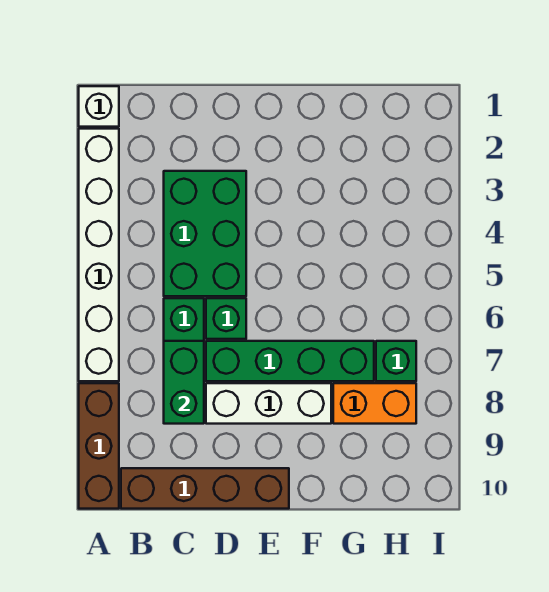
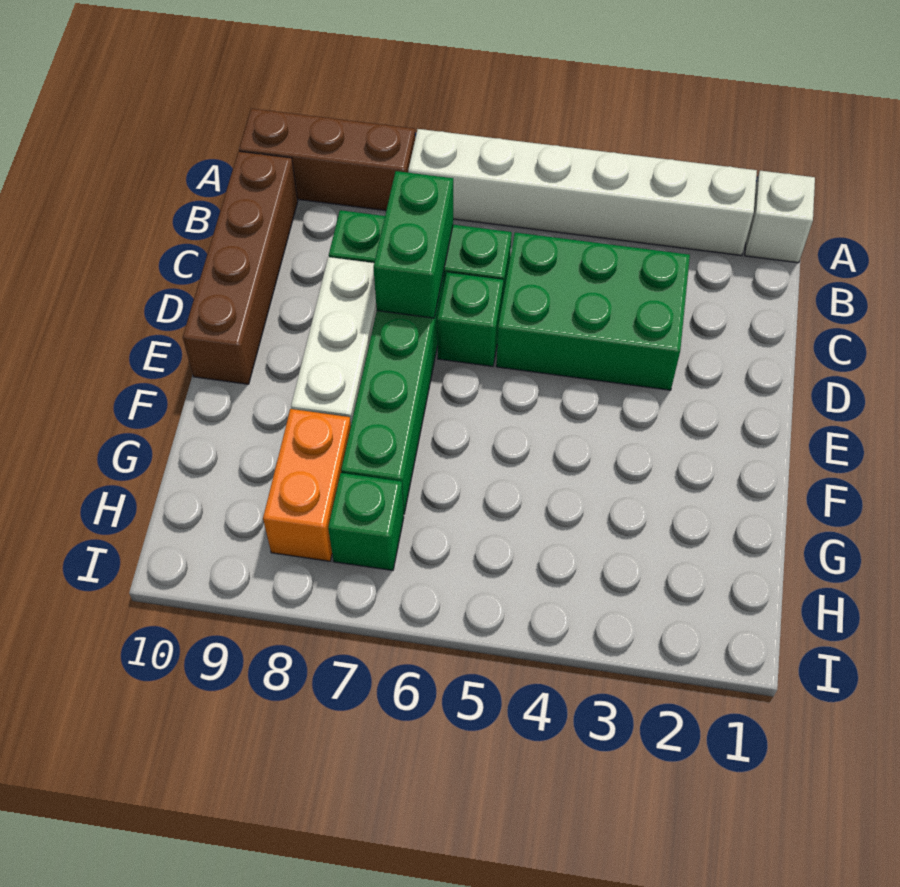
green 1x2 brick [164,341,204,424] -> green 1x2 brick turned to [374,171,453,318]

